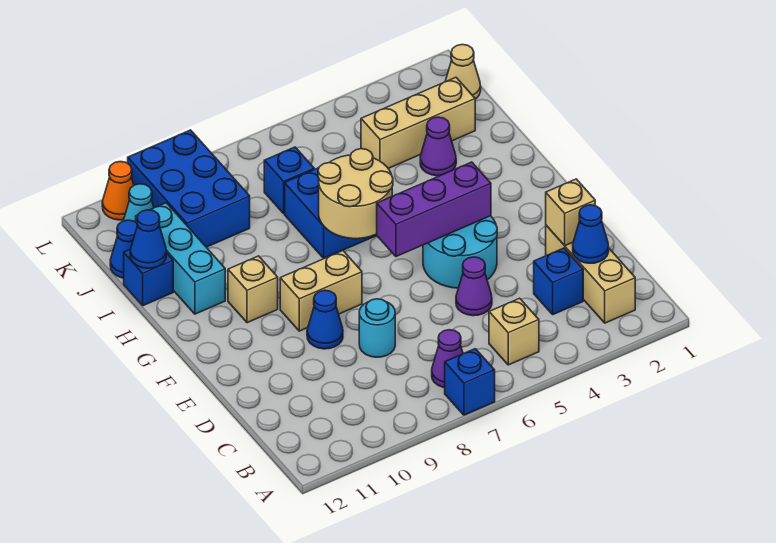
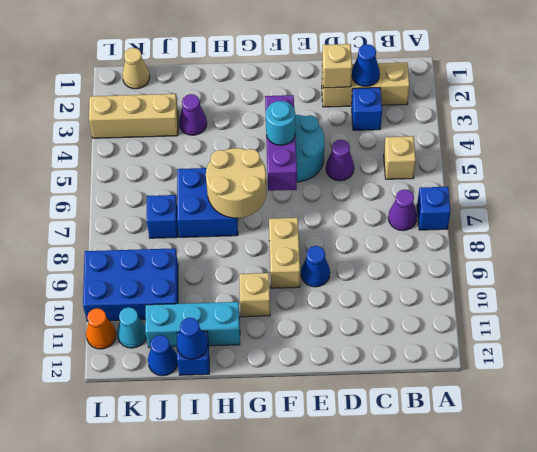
cyan 1x1 round brick [359,299,395,357] -> cyan 1x1 round brick moved to [266,101,295,145]
tan 1x3 brick [361,77,475,168] -> tan 1x3 brick turned to [89,94,178,138]

